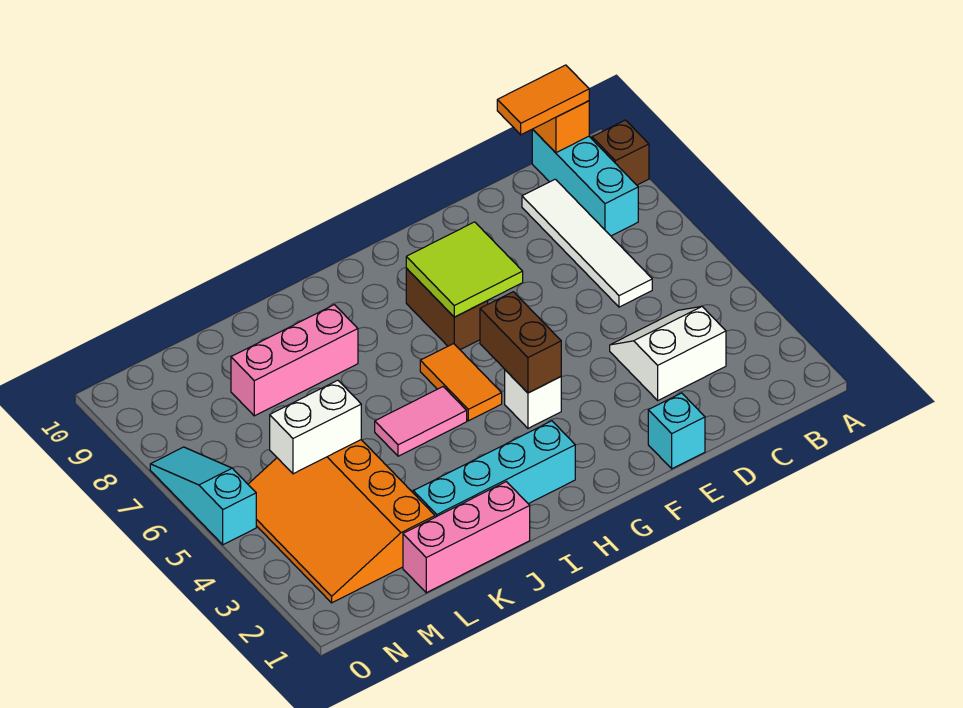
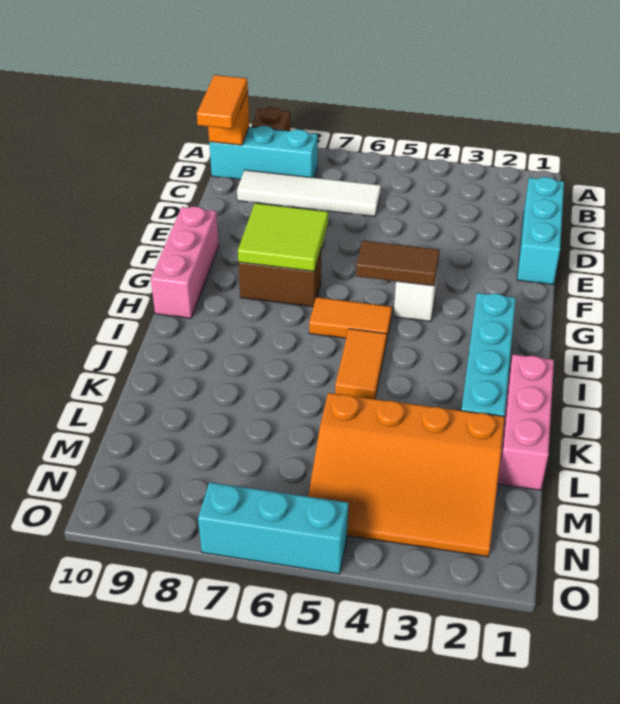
white 2x2 slope [610,306,726,400] -> none
cyan 1x1 brick [648,393,705,469] -> cyan 1x3 brick [517,177,564,285]
brown 1x2 brick [480,292,561,393] -> brown 1x2 tile [356,241,440,286]
pink 1x2 tile [375,387,467,456] -> orange 1x2 tile [335,329,387,399]
pink 1x3 brick [231,305,358,416] -> pink 1x3 brick moved to [151,207,219,318]
white 1x2 brick [270,380,361,474] -> none
cyan 1x3 slope [150,447,256,545] -> cyan 1x3 brick [198,482,348,574]

